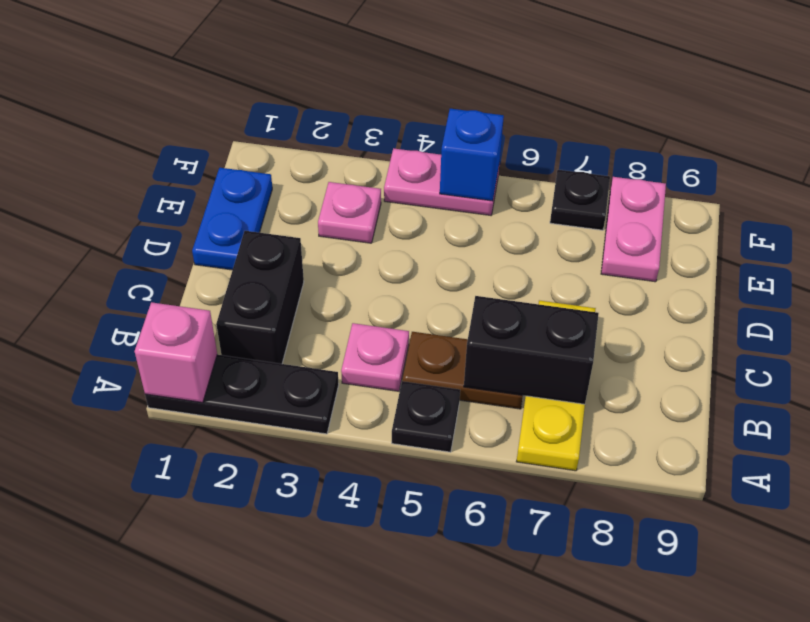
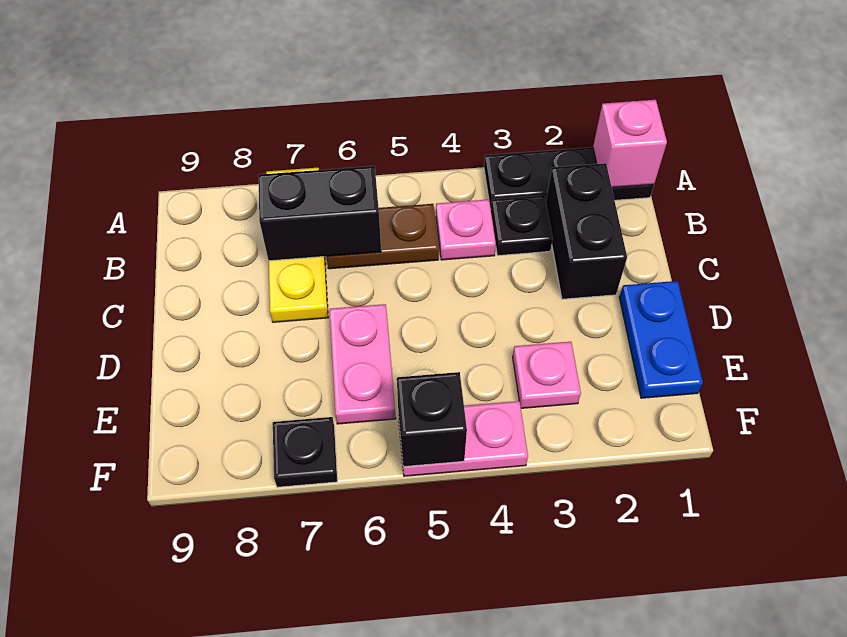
black 1x1 plate [392,381,460,452] -> black 1x1 plate moved to [491,195,553,256]
pink 1x2 plate [601,177,666,282] -> pink 1x2 plate moved to [330,304,396,424]
blue 1x1 brick [440,109,504,201] -> black 1x1 brick [397,372,467,467]

